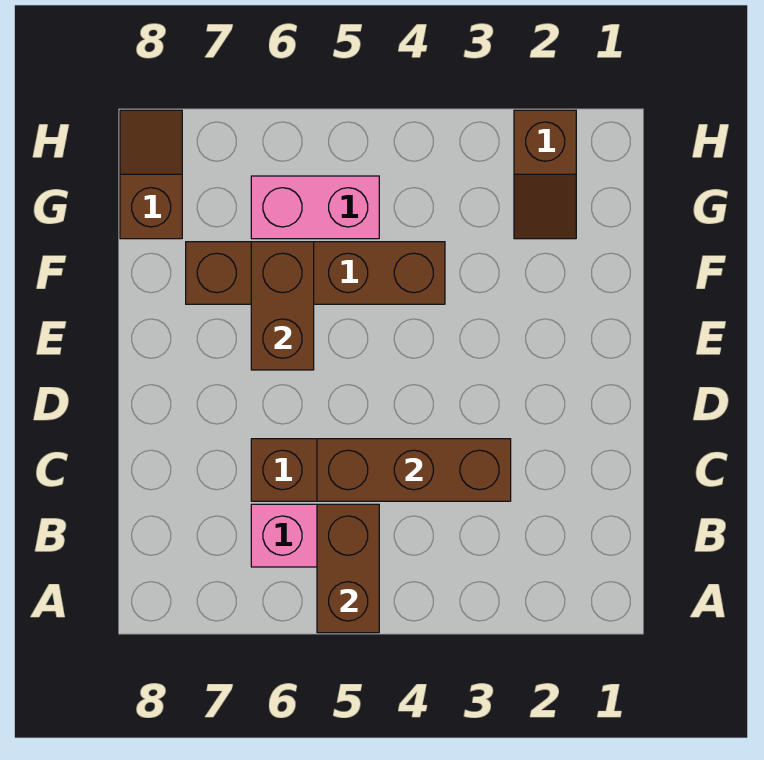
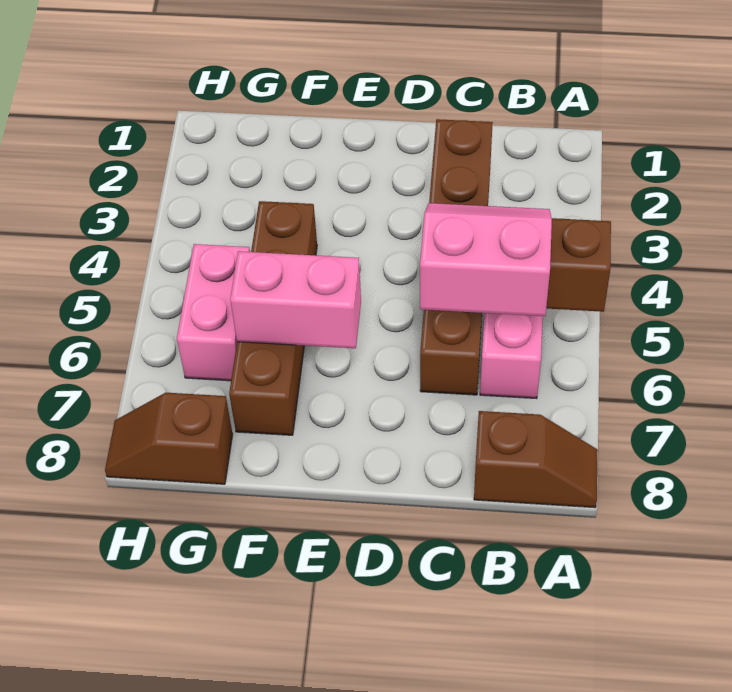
none -> pink 2x2 slope [420,203,552,316]
brown 1x2 brick [251,242,314,370] -> pink 1x2 brick [230,251,361,348]
brown 1x2 slope [514,110,576,239] -> brown 1x2 slope moved to [474,411,598,508]

